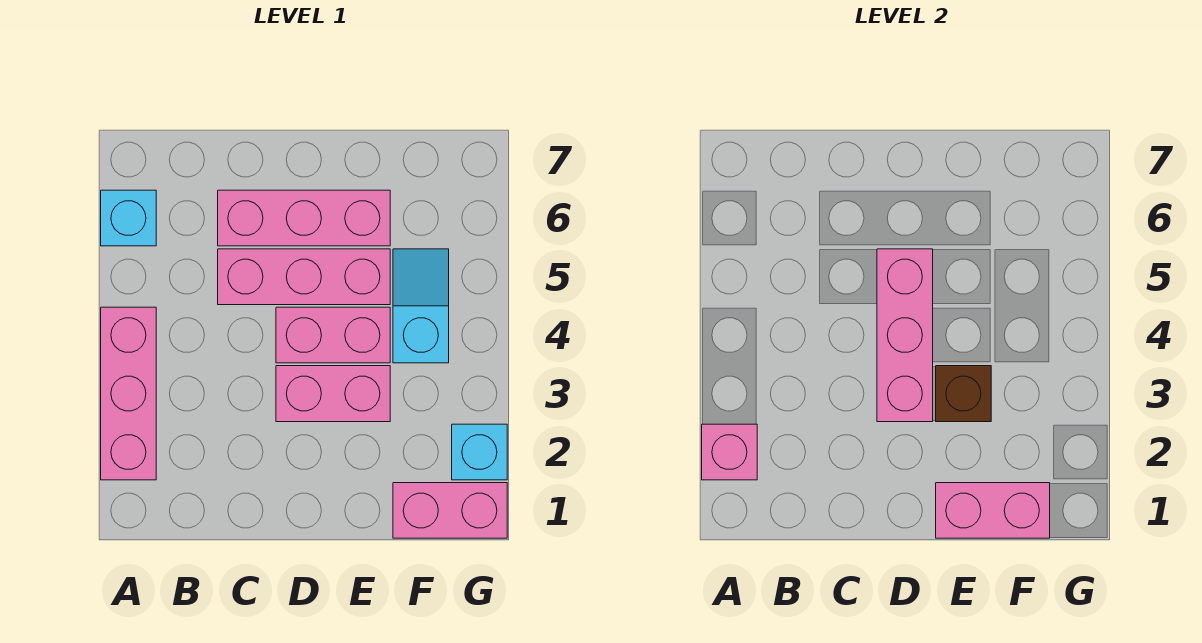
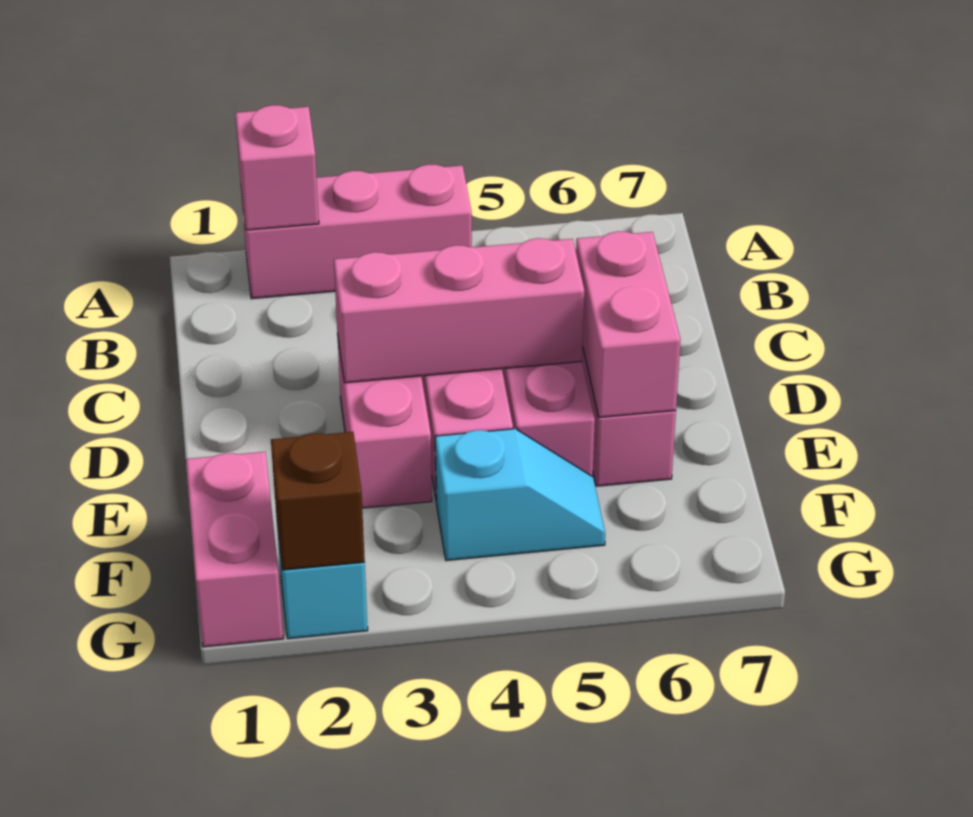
cyan 1x1 brick [101,190,156,246] -> none
pink 1x2 brick [936,483,1050,538] -> pink 1x2 brick moved to [576,231,681,417]
brown 1x1 brick [936,366,991,422] -> brown 1x1 brick moved to [271,432,365,570]

